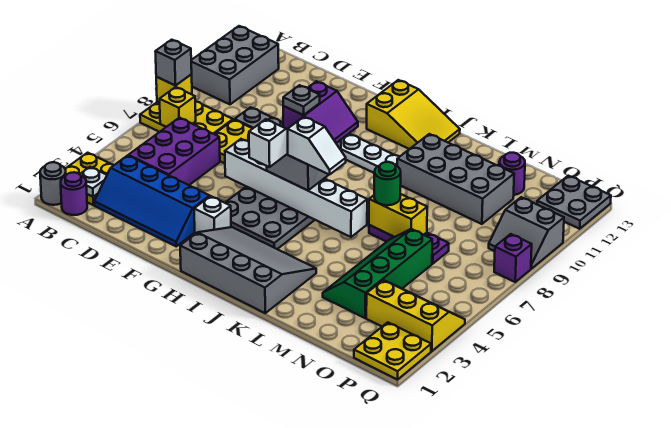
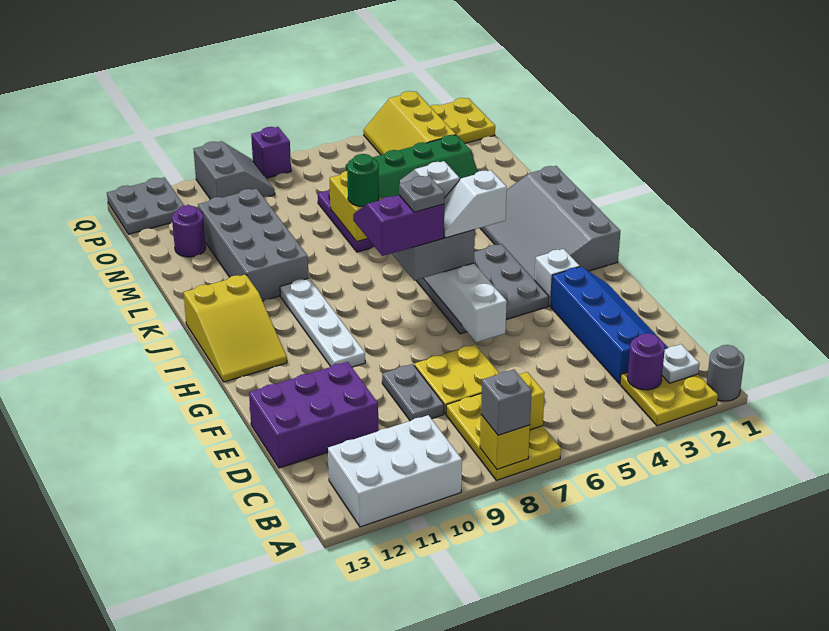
grey 2x3 brick [191,26,279,104] -> white 2x3 brick [328,415,462,527]
purple 1x1 round brick [61,172,87,215] -> purple 1x1 round brick moved to [628,333,665,390]
purple 2x3 brick [129,118,220,185] -> purple 2x3 brick moved to [249,362,378,468]
yellow 2x3 slope [367,80,460,149] -> yellow 2x3 slope turned to [183,274,287,382]

